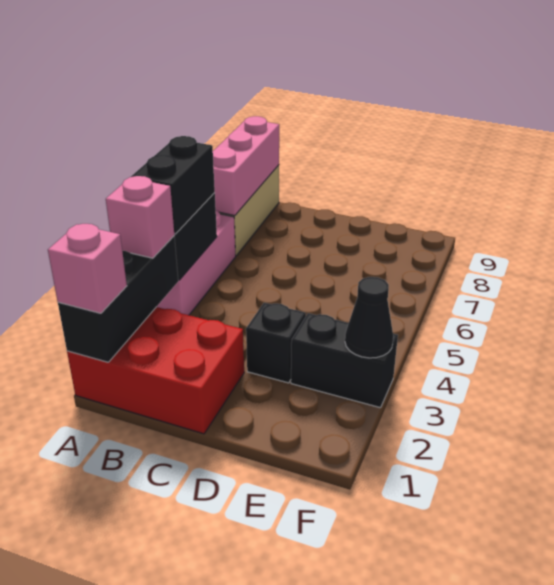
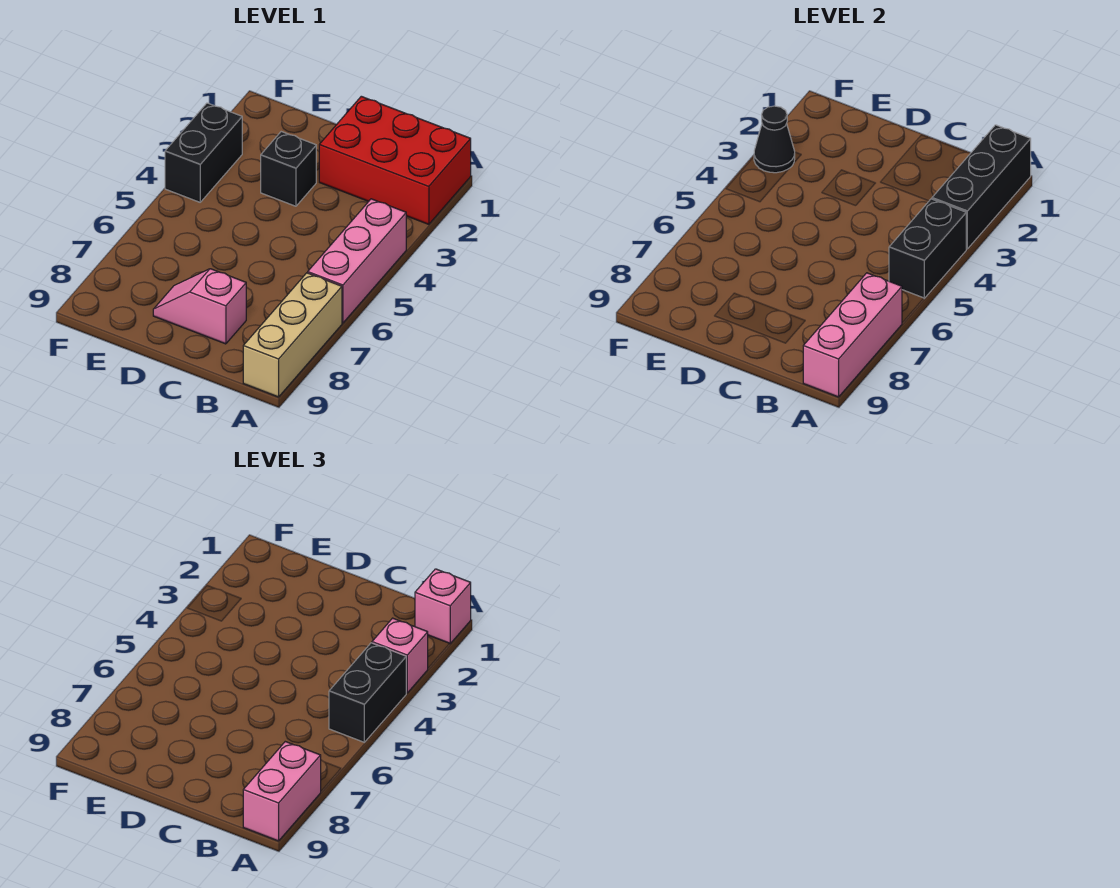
none -> pink 1x2 brick [243,742,321,841]
none -> pink 1x2 slope [153,269,246,344]
black 1x2 brick [291,313,398,408] -> black 1x2 brick turned to [165,103,242,202]

